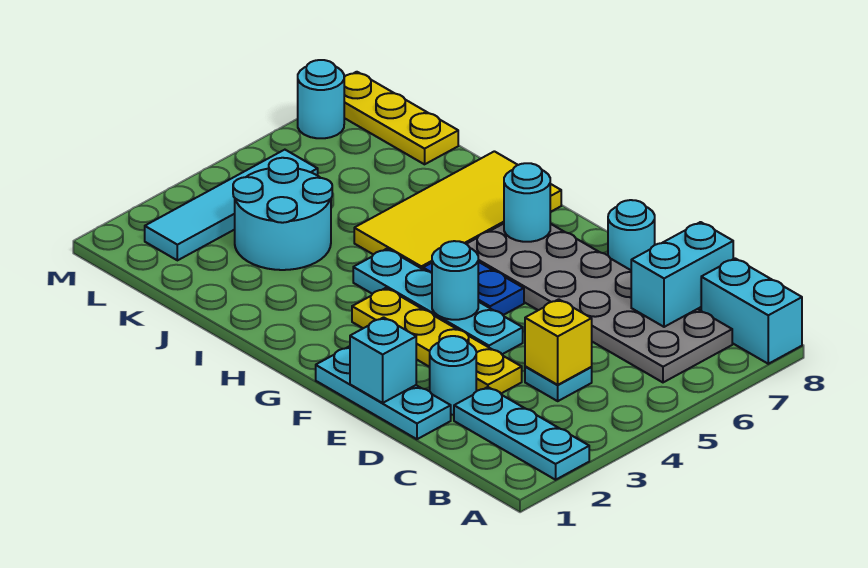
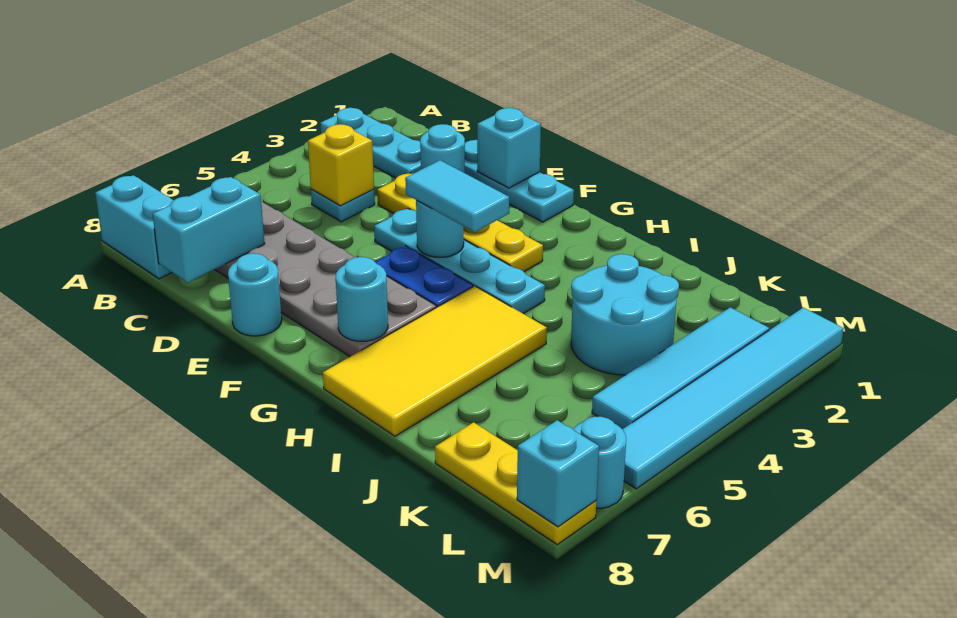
none -> cyan 1x2 tile [405,160,509,232]
none -> cyan 1x6 tile [623,308,844,489]
none -> cyan 1x1 brick [517,420,599,527]

